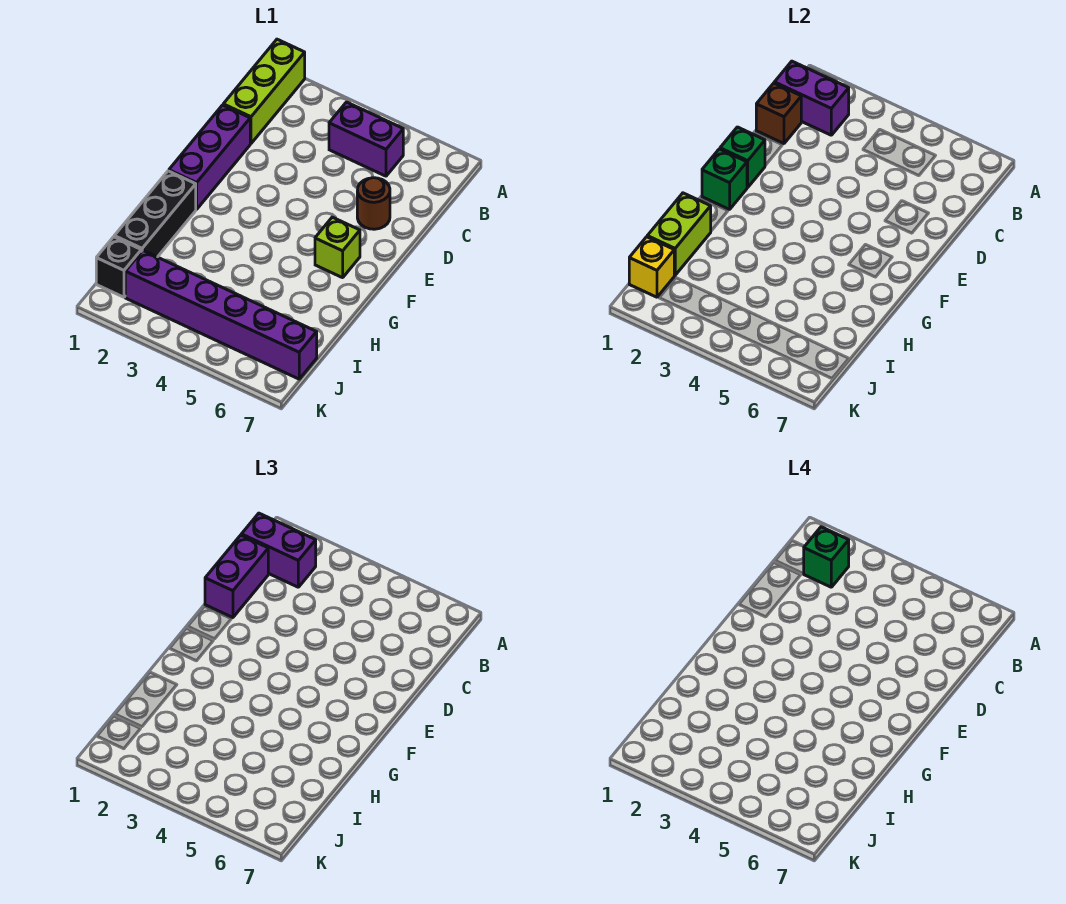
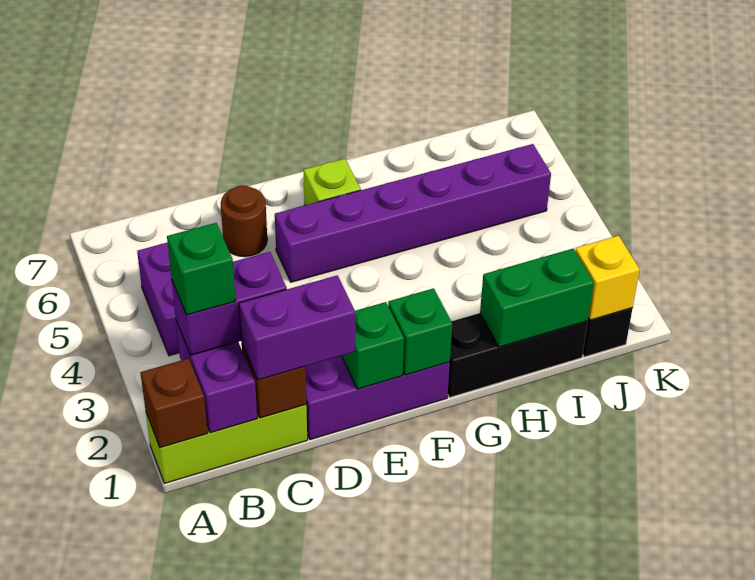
none -> brown 1x1 brick [140,358,208,448]
purple 1x2 brick [241,513,316,587] -> purple 1x2 brick turned to [172,252,287,355]
lime 1x2 brick [647,193,711,275] -> green 1x2 brick [480,249,594,347]
purple 1x6 brick [125,251,317,379] -> purple 1x6 brick turned to [275,144,551,282]

